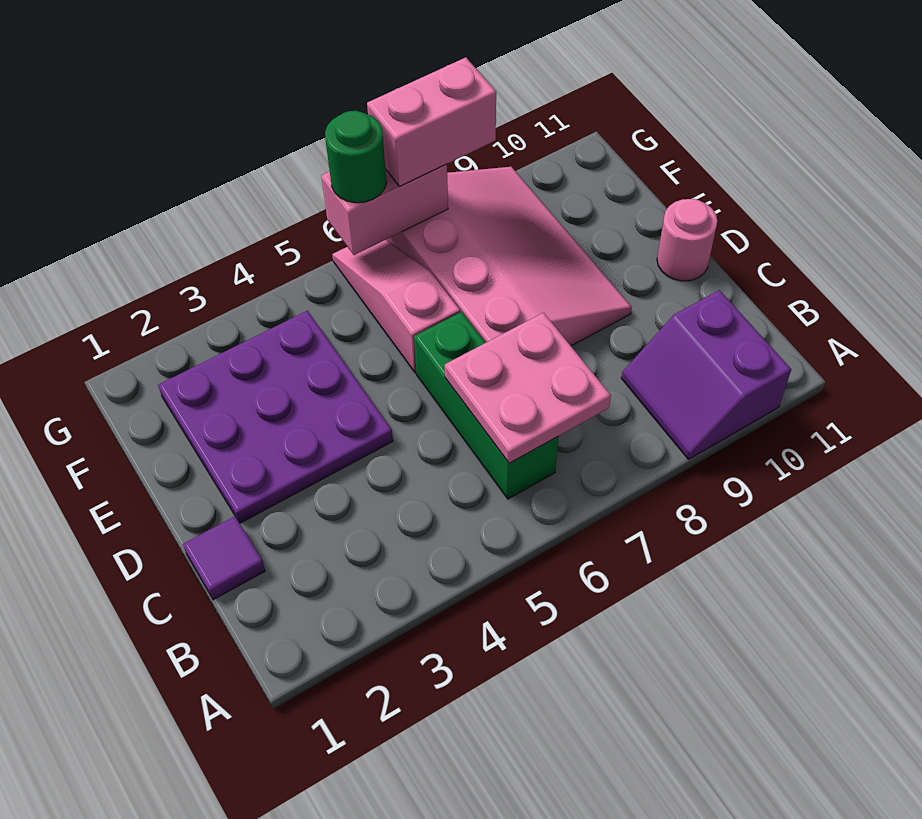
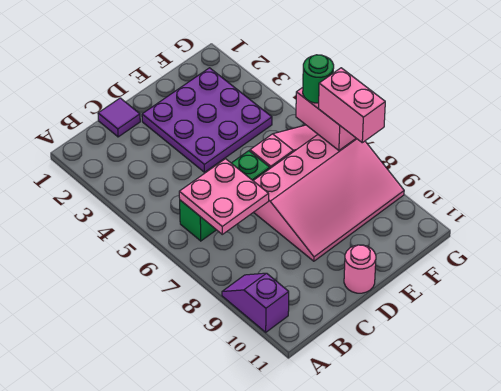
purple 2x2 slope [621,290,791,459] -> purple 1x2 slope [222,273,289,332]

